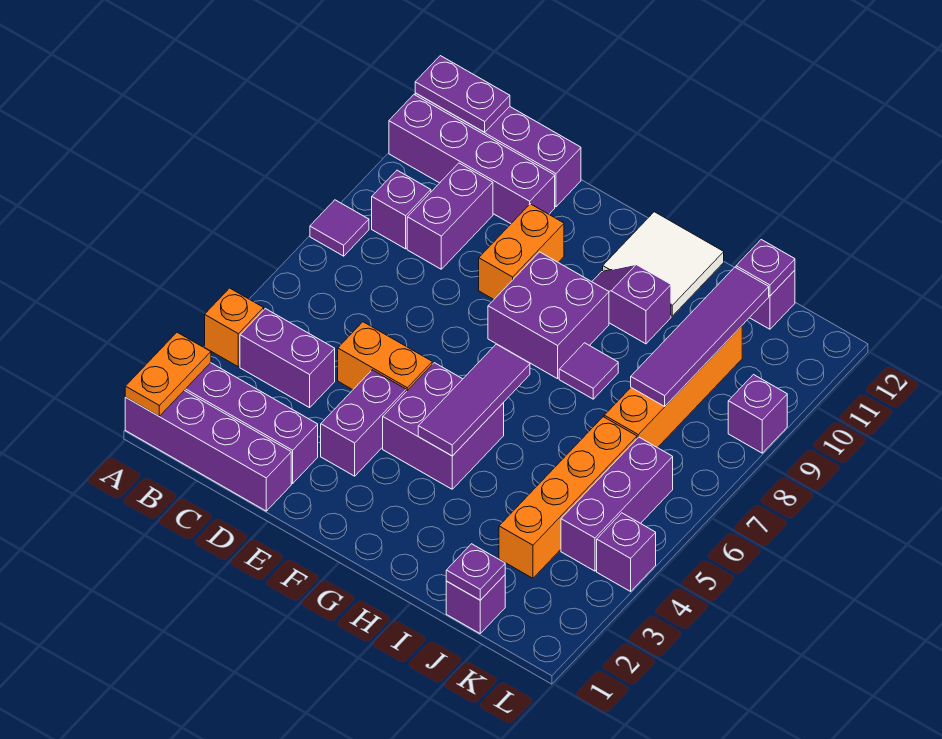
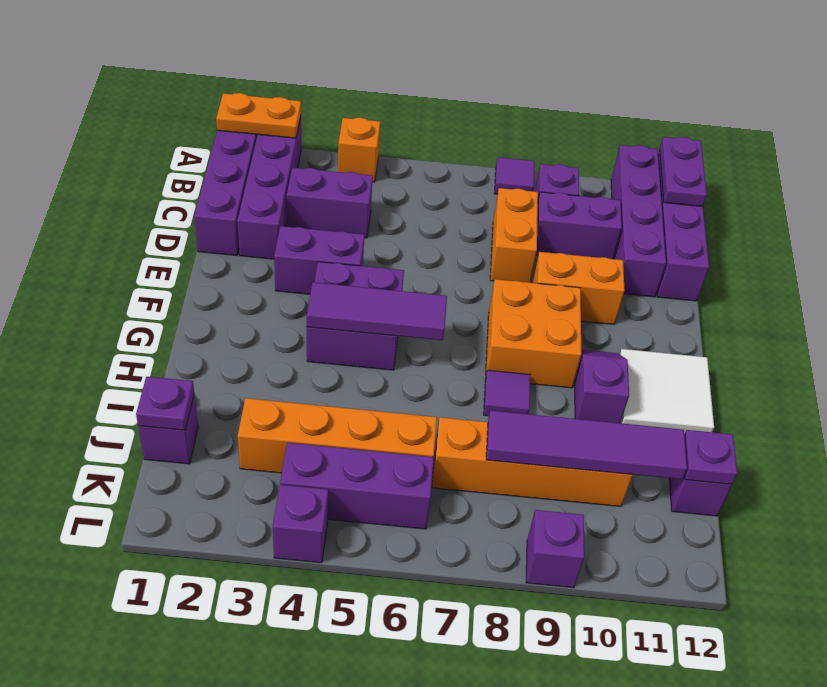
purple 1x2 brick [240,309,335,408] -> purple 1x2 brick turned to [287,168,373,238]
orange 1x2 brick [338,322,432,392] -> orange 1x2 brick moved to [490,188,538,283]
purple 2x2 brick [488,252,609,379] -> orange 2x2 brick [486,279,581,388]

